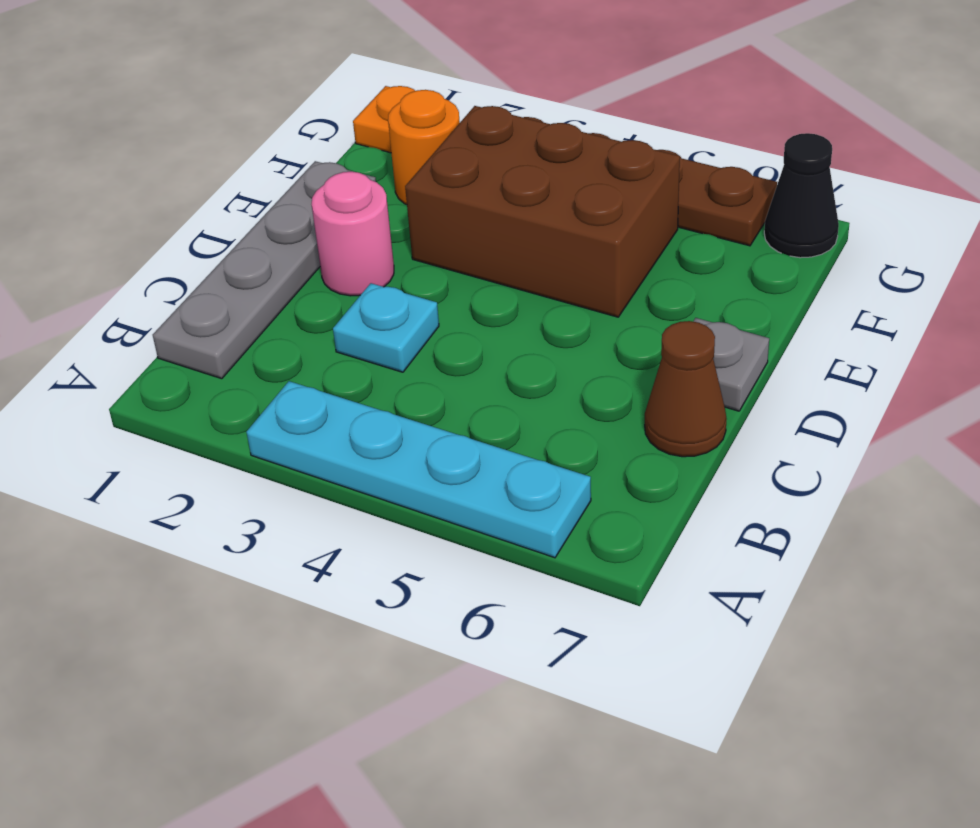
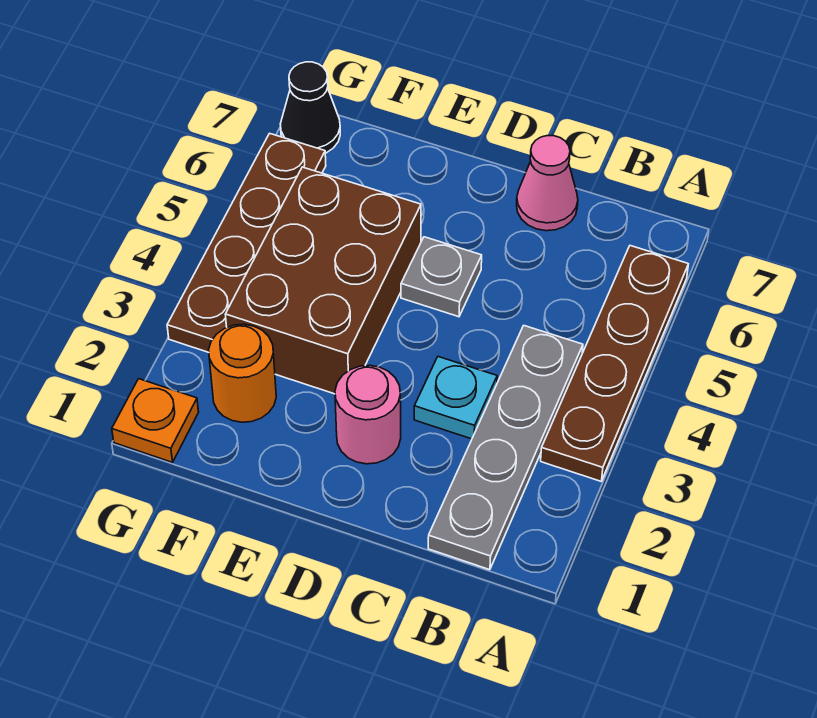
cyan 1x4 plate [247,381,591,558] -> brown 1x4 plate [541,246,688,481]
grey 1x4 plate [153,161,376,379] -> grey 1x4 plate turned to [428,326,583,570]
brown 1x1 cone [645,321,727,457] -> pink 1x1 cone [517,136,578,231]
grey 1x1 plate [693,318,769,411] -> grey 1x1 plate moved to [401,237,482,317]

